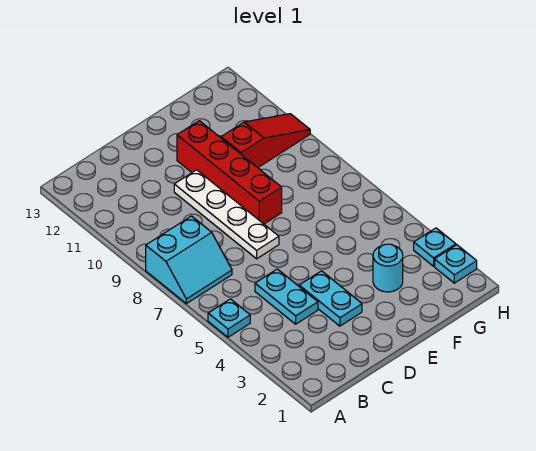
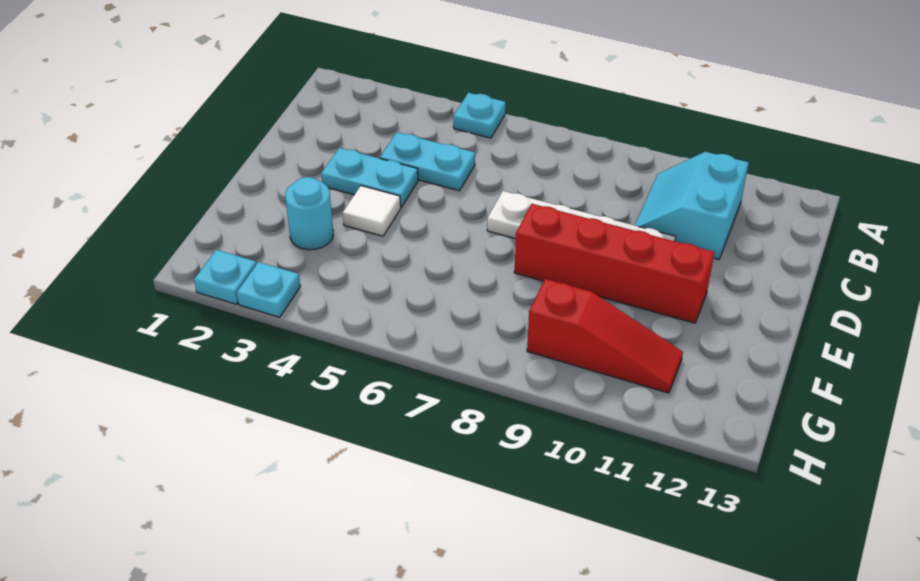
cyan 2x2 slope [146,216,232,304] -> cyan 2x2 slope moved to [635,152,749,260]
none -> white 1x1 tile [343,186,401,236]
red 1x3 slope [221,114,310,168] -> red 1x3 slope turned to [527,279,683,393]

